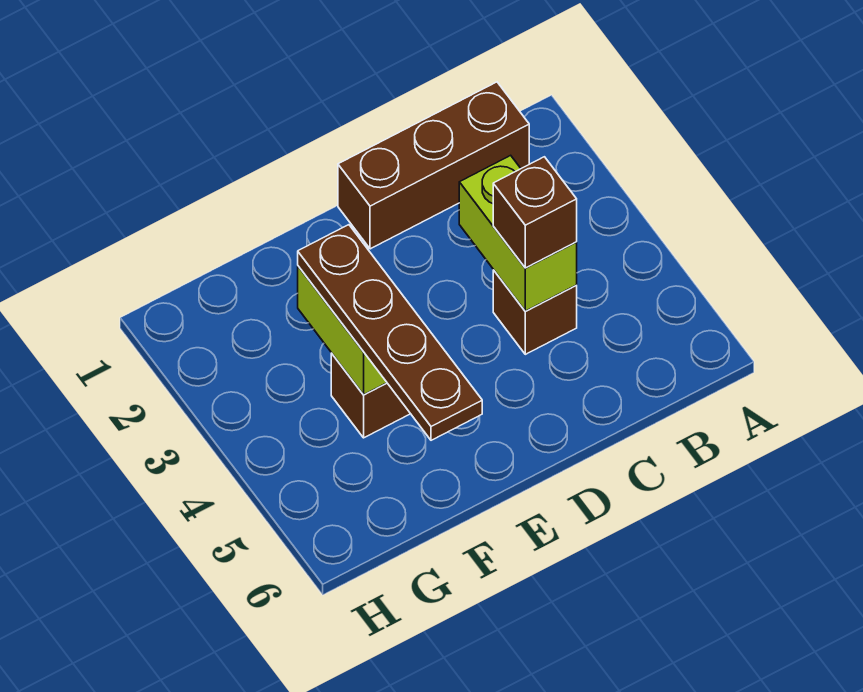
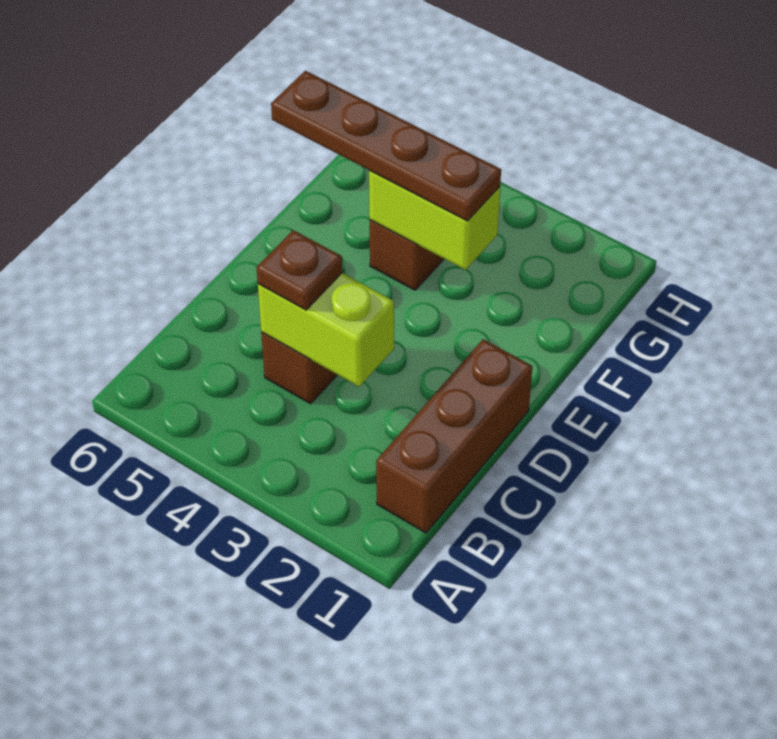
brown 1x1 brick [493,157,577,268] -> brown 1x1 plate [257,230,342,310]

